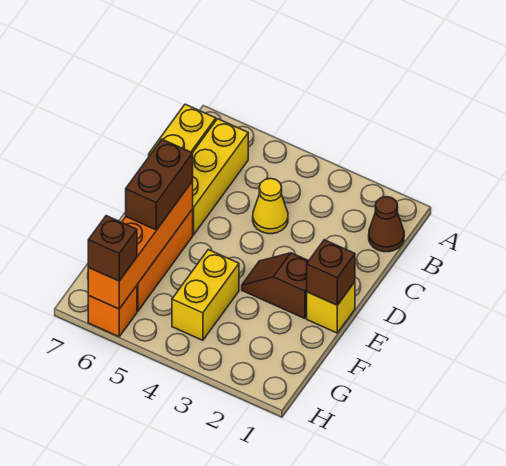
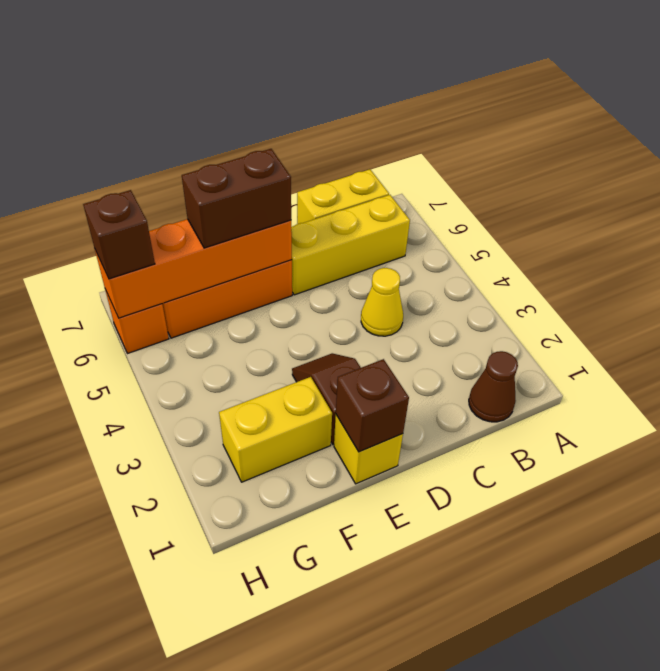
yellow 1x2 brick [172,250,239,340] -> yellow 1x2 brick moved to [219,377,332,482]

